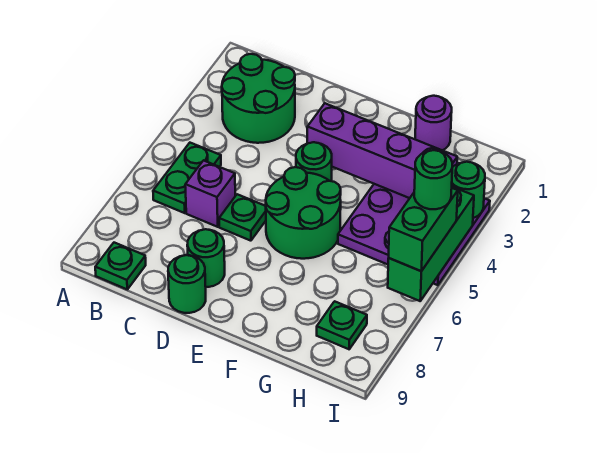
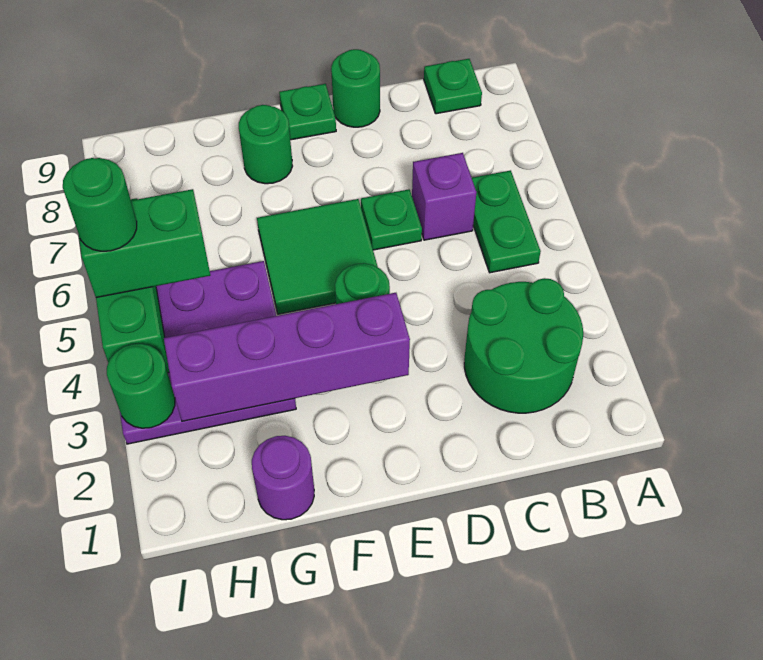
green 1x1 round brick [187,229,225,287] -> green 1x1 round brick moved to [239,105,292,184]
green 2x2 round brick [266,167,341,259] -> green 2x2 tile [257,199,378,314]
green 1x1 plate [317,301,367,349] -> green 1x1 plate moved to [279,84,336,140]
green 1x2 brick [389,188,458,271] -> green 1x2 brick turned to [79,189,210,298]

